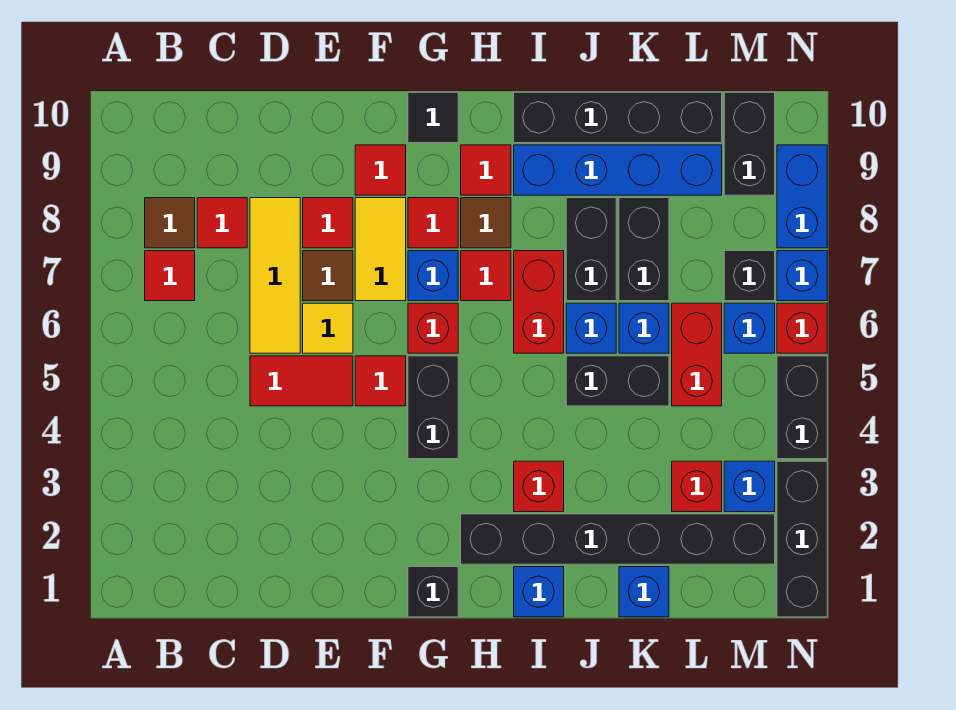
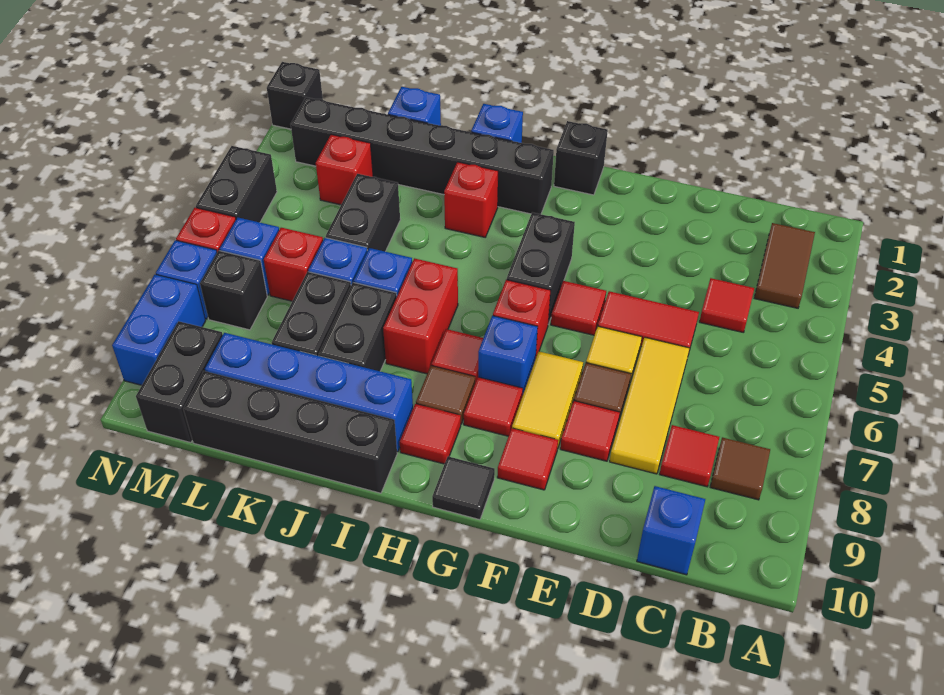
none -> brown 1x2 tile [754,223,815,308]
red 1x1 tile [145,251,195,301] -> red 1x1 tile moved to [700,278,754,333]
black 1x2 brick [566,356,669,406] -> black 1x2 brick turned to [326,174,400,252]
red 1x2 brick [672,303,722,406] -> red 1x1 brick [264,228,323,301]
blue 1x1 brick [724,461,775,512] -> blue 1x1 brick moved to [637,486,705,575]
black 1x3 brick [777,461,827,617] -> black 1x1 brick [267,62,323,129]

